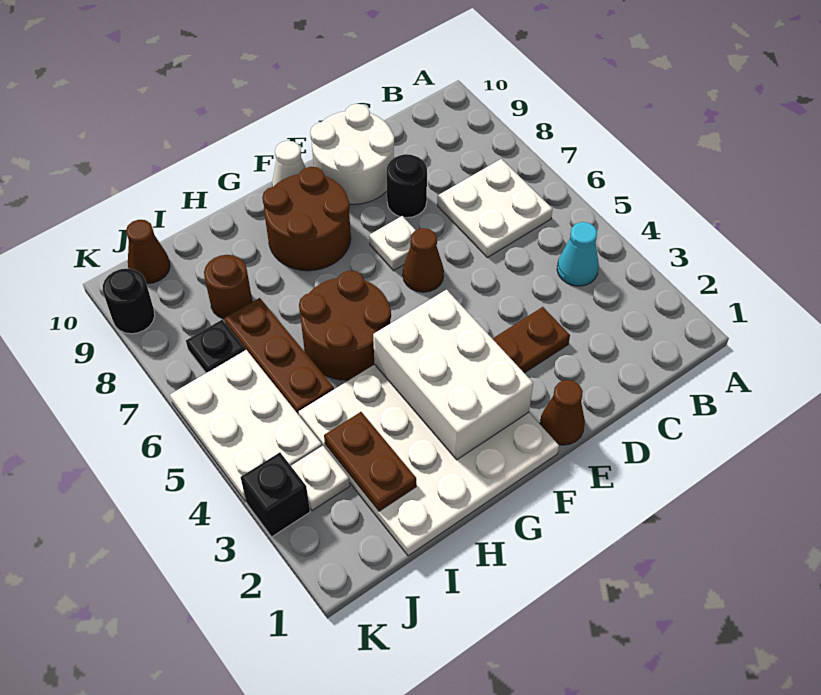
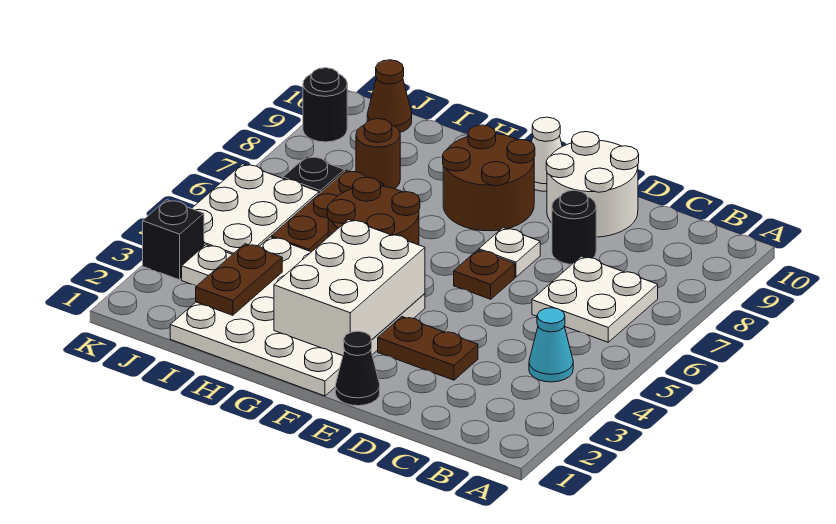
brown 1x1 cone [540,380,585,445] -> black 1x1 cone [335,331,380,406]
brown 1x1 cone [403,228,444,292] -> brown 1x1 plate [454,250,515,299]

